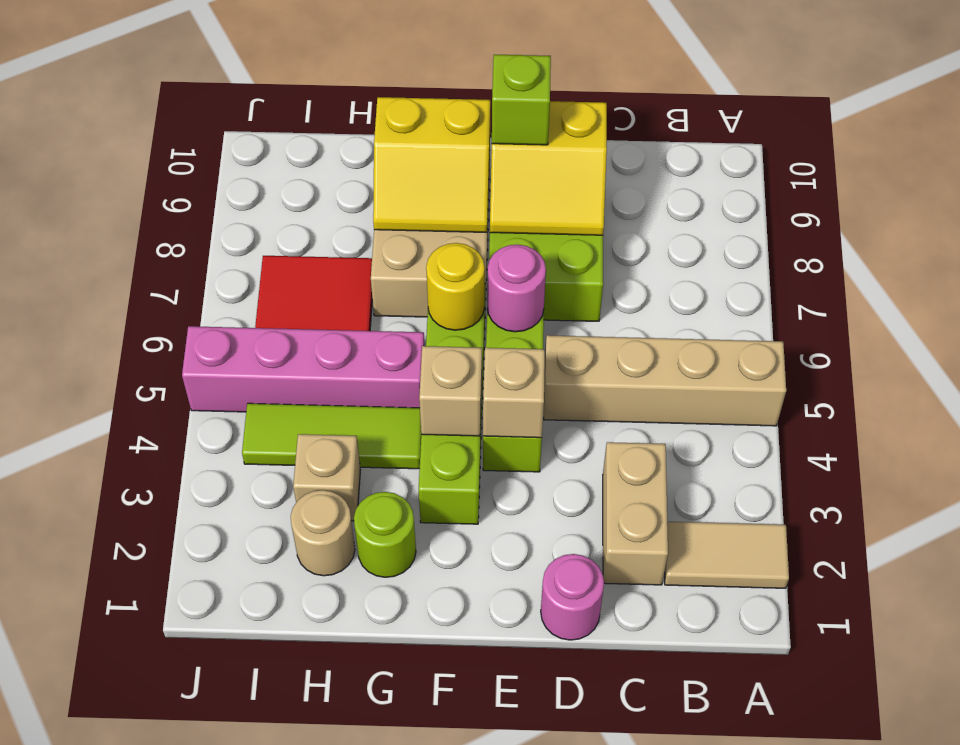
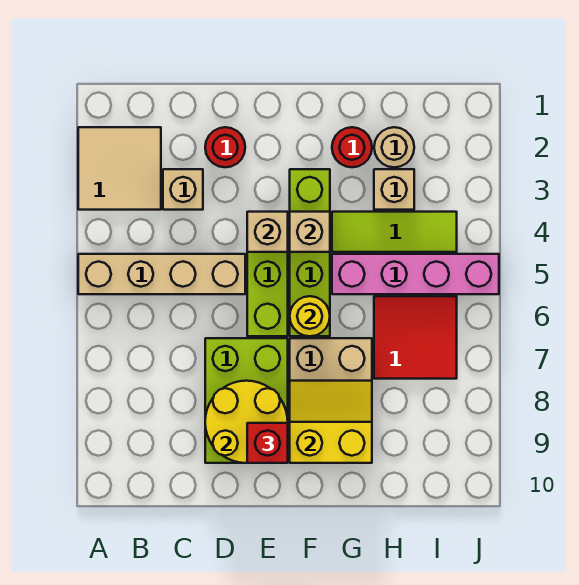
tan 1x2 tile [665,522,789,588] -> tan 2x2 tile [78,127,161,210]
tan 1x2 brick [603,442,668,585] -> tan 1x1 brick [163,169,203,210]
pink 1x1 round brick [541,554,604,640] -> none
none -> red 1x1 round brick [205,127,245,167]
yellow 2x2 slope [490,101,607,235] -> yellow 2x2 round brick [205,381,288,463]
pink 1x1 round brick [487,245,546,332] -> none
lime 1x1 brick [492,55,551,145] -> red 1x1 brick [247,423,288,463]
lime 1x1 round brick [354,492,416,577] -> red 1x1 round brick [332,127,372,167]

